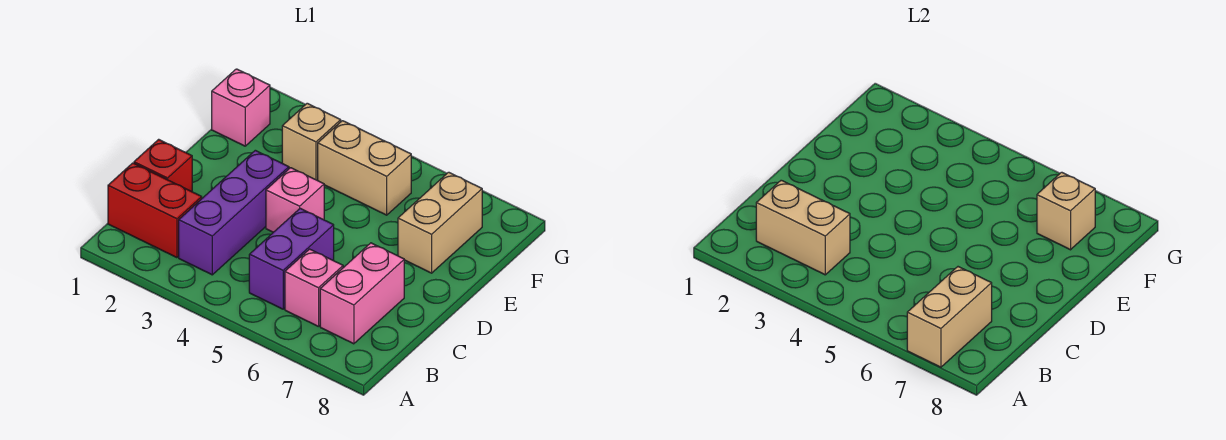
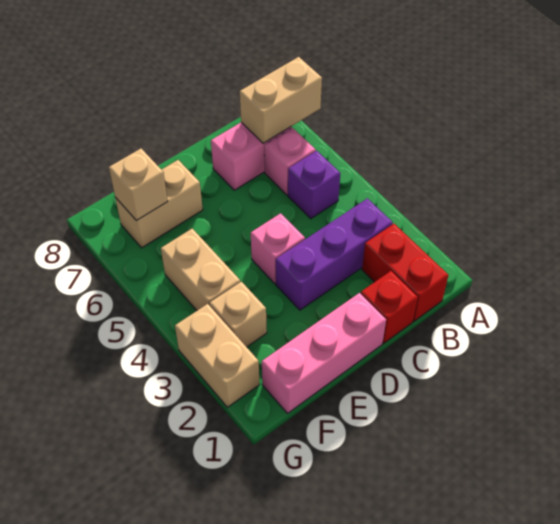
tan 1x2 brick [756,180,850,275] -> tan 1x2 brick moved to [175,304,260,407]
purple 1x2 brick [249,208,334,309] -> purple 1x1 brick [288,151,340,219]
pink 1x1 brick [212,69,270,146] -> pink 1x3 brick [262,293,386,413]

